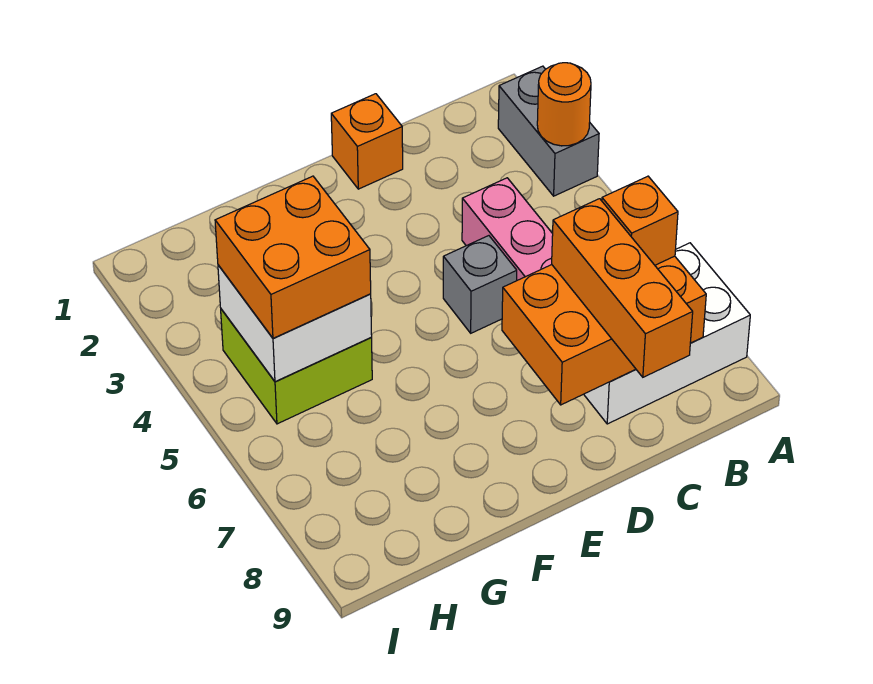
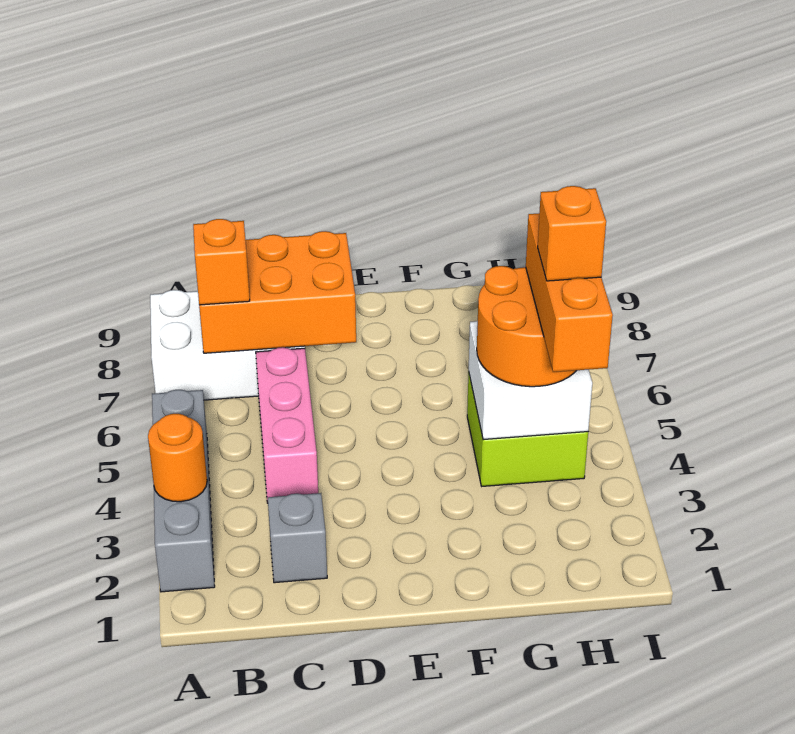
grey 1x2 brick [498,66,599,196] -> grey 1x4 brick [152,390,215,592]
orange 1x3 brick [552,199,693,377] -> orange 1x3 brick moved to [526,214,613,372]
orange 1x1 brick [331,94,403,189] -> orange 1x1 brick moved to [538,186,606,281]
grey 1x1 brick [443,236,517,333] -> grey 1x1 brick moved to [268,493,327,583]
orange 2x2 brick [215,176,371,338] -> orange 2x2 round brick [477,266,577,387]

